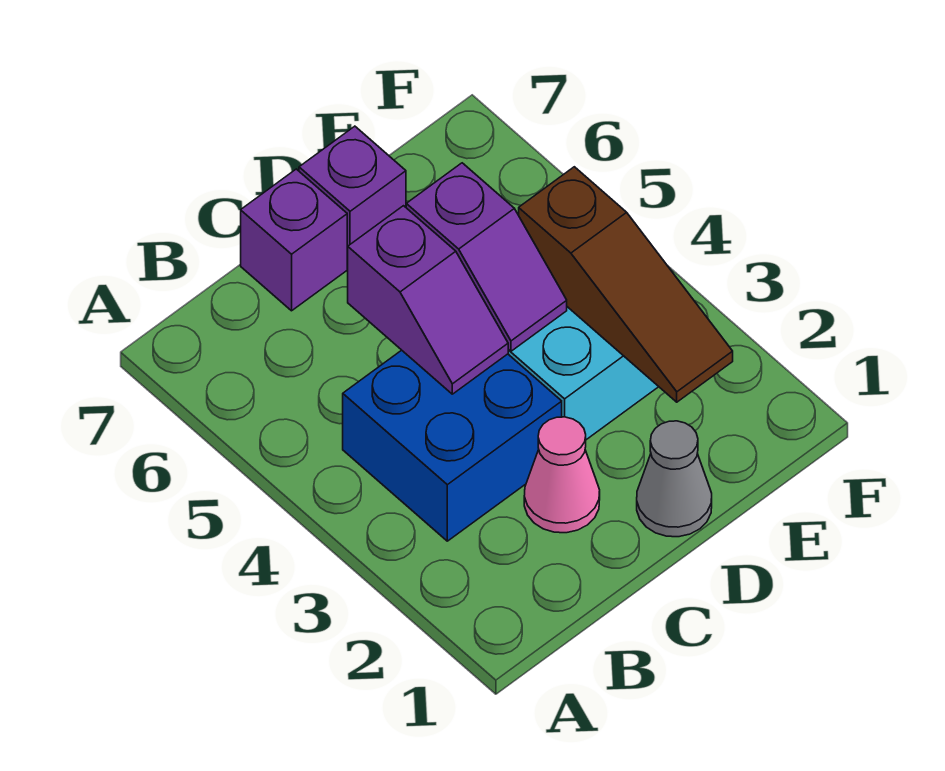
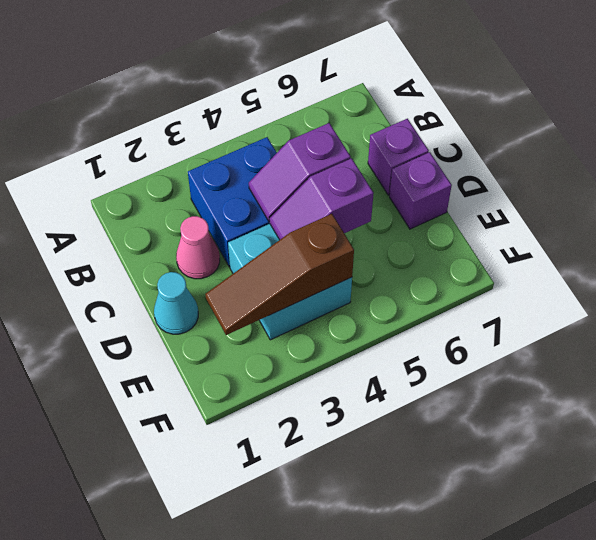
grey 1x1 cone [637,421,712,537] -> cyan 1x1 cone [154,272,198,334]

